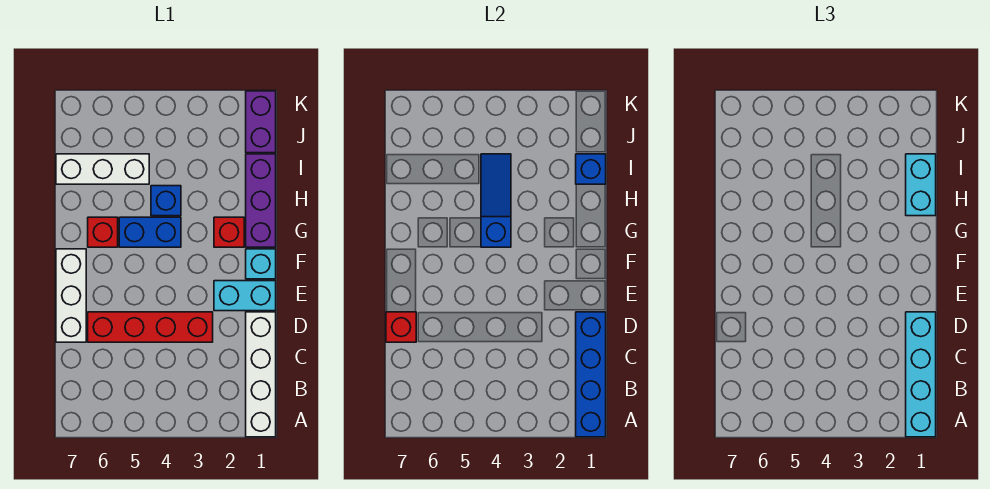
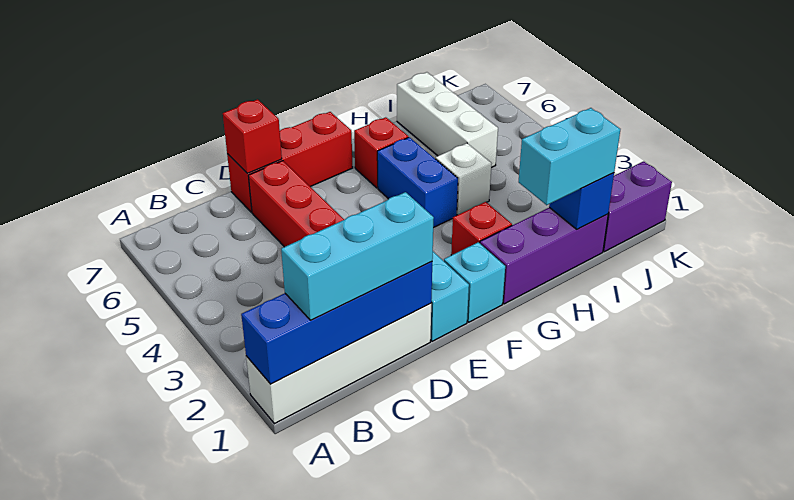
cyan 1x4 brick [906,312,936,437] -> cyan 1x3 brick [281,192,434,320]
white 1x3 brick [56,249,86,342] -> red 1x3 brick [227,112,353,212]
blue 1x3 slope [481,154,511,247] -> none
blue 1x1 brick [151,186,181,216] -> white 1x1 brick [436,143,492,215]

